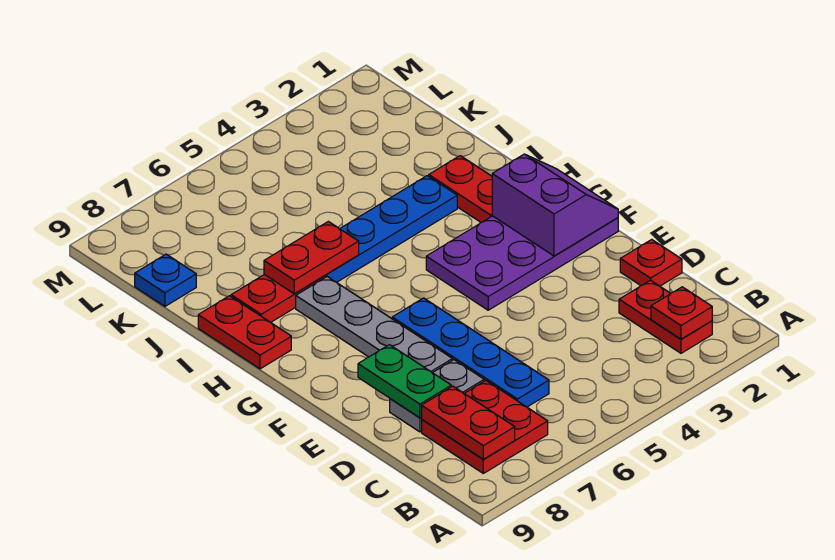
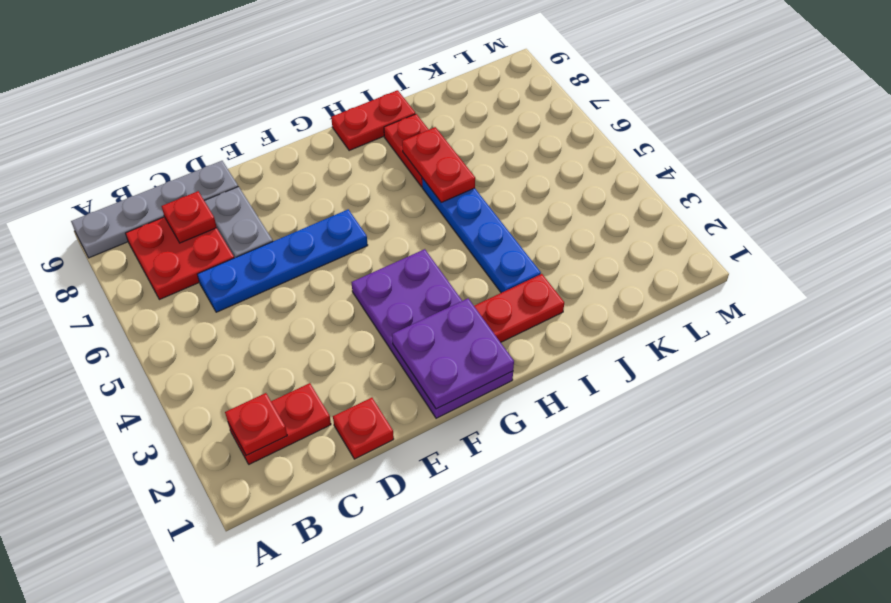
red 1x2 plate [422,386,515,459] -> red 1x1 plate [161,191,217,243]
green 1x2 plate [358,345,451,418] -> none
grey 1x4 plate [296,277,453,373] -> grey 1x4 plate moved to [71,161,238,258]
purple 2x2 slope [492,154,618,256] -> purple 2x2 plate [392,299,514,409]
blue 1x1 plate [135,254,196,306] -> none

